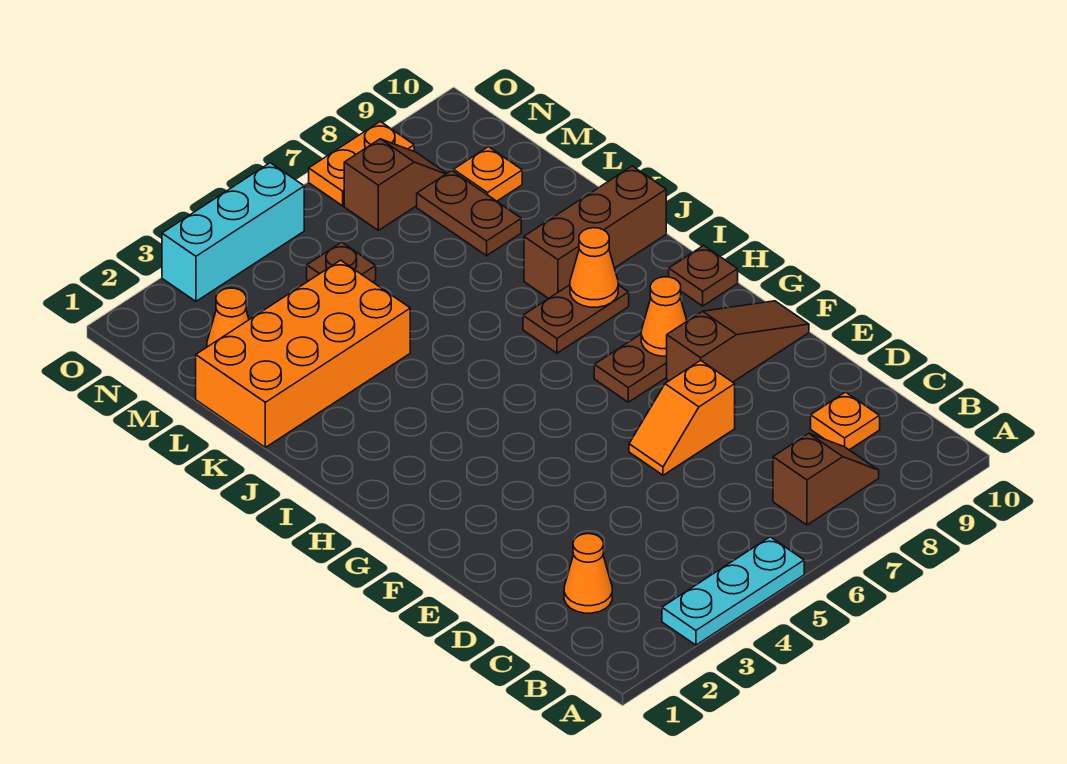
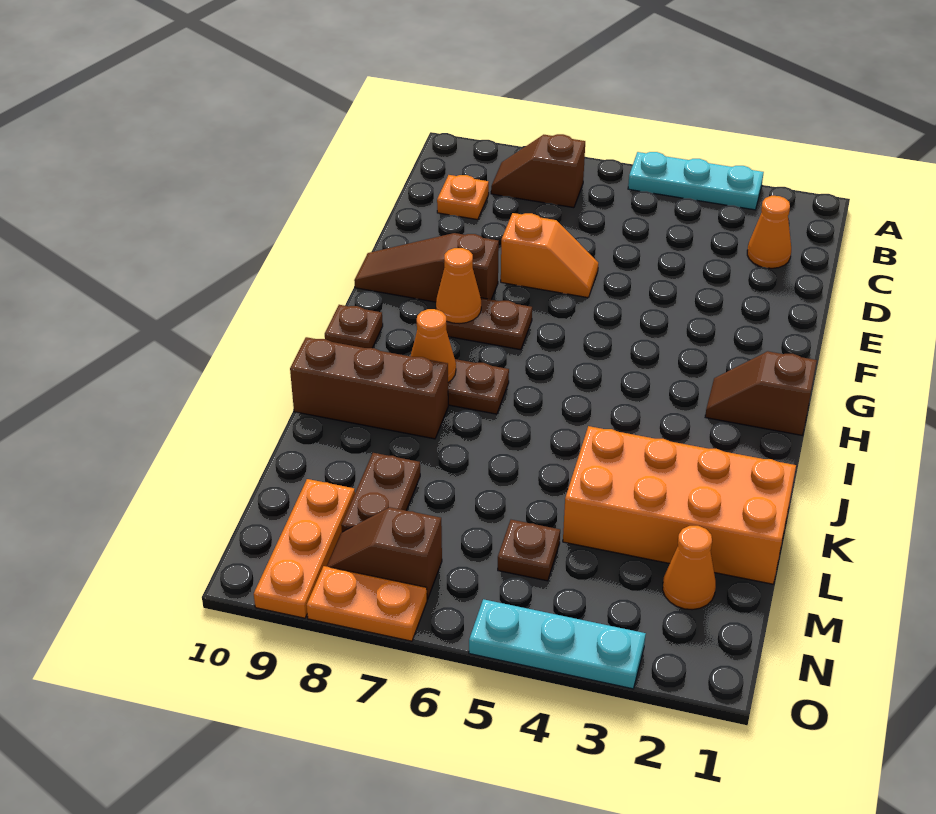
none -> brown 1x2 slope [705,351,817,435]
orange 1x1 plate [454,147,522,201] -> orange 1x3 plate [254,479,355,618]
cyan 1x3 brick [162,163,304,301] -> cyan 1x3 plate [469,599,646,689]

